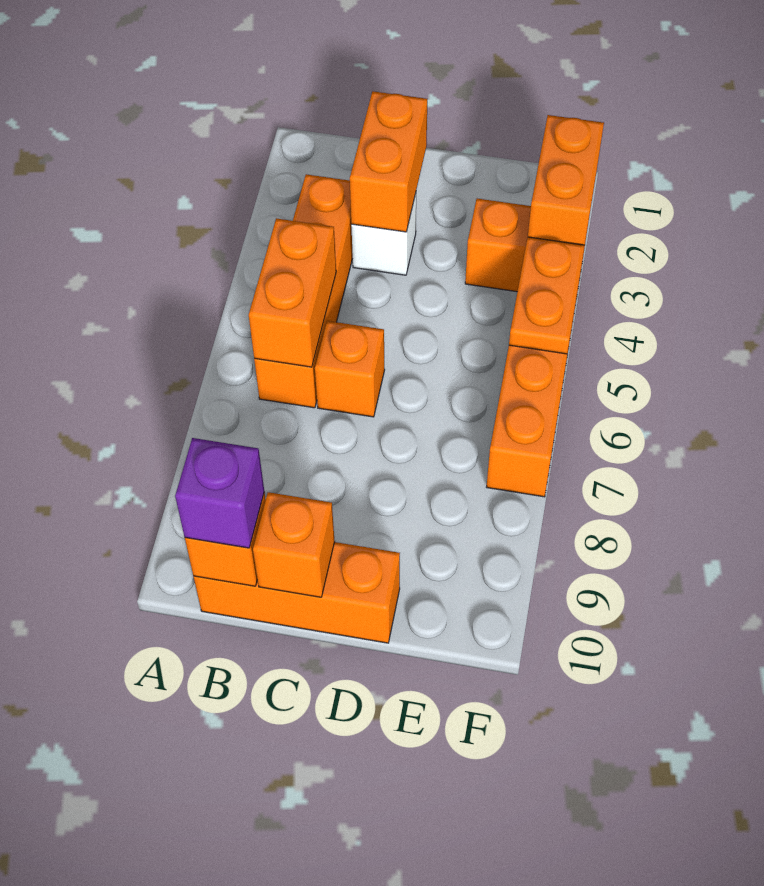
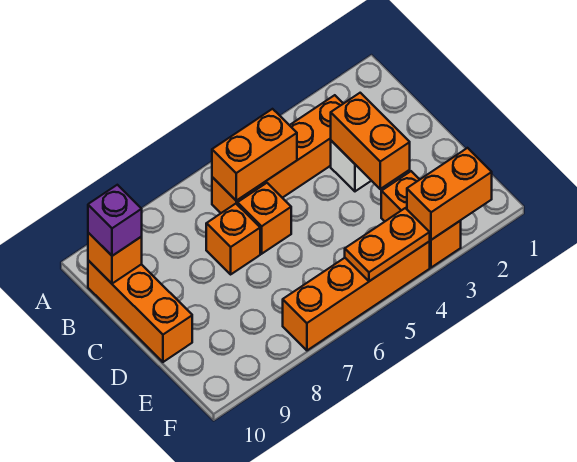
orange 1x2 brick [350,91,427,232] -> orange 1x2 brick turned to [331,93,410,189]
orange 1x1 brick [253,492,335,597] -> orange 1x1 brick moved to [206,204,260,274]

